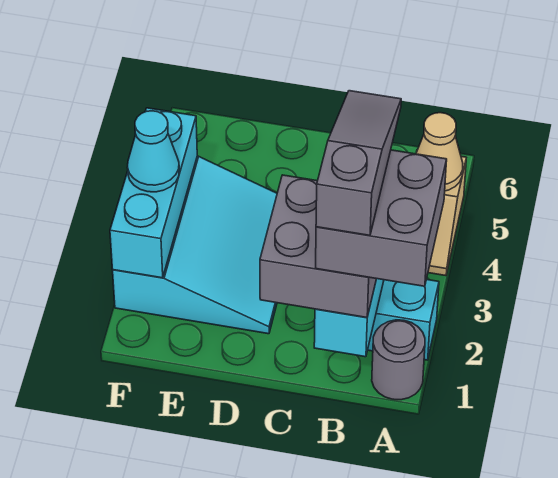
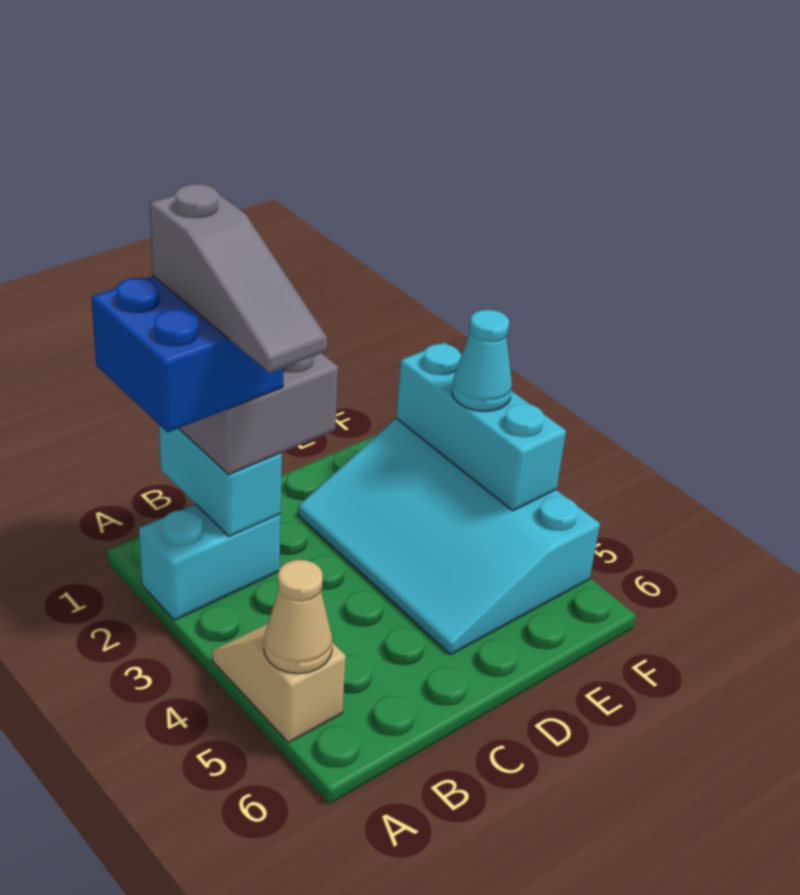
grey 1x1 round brick [372,320,425,400] -> none
grey 2x2 brick [316,150,447,286] -> blue 2x2 brick [91,276,284,432]
cyan 3x3 slope [113,156,277,334] -> cyan 3x4 slope [298,418,600,655]

